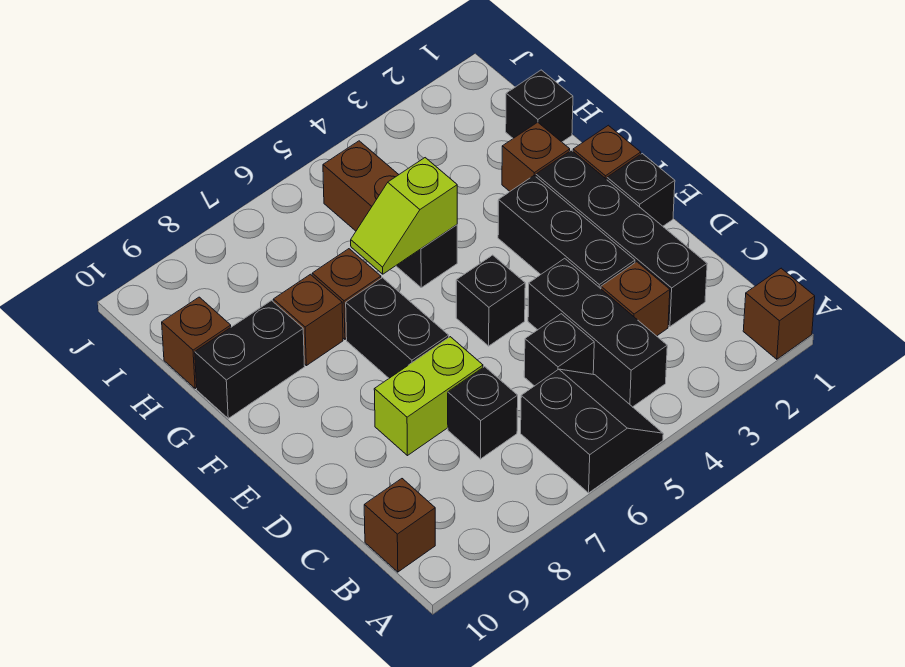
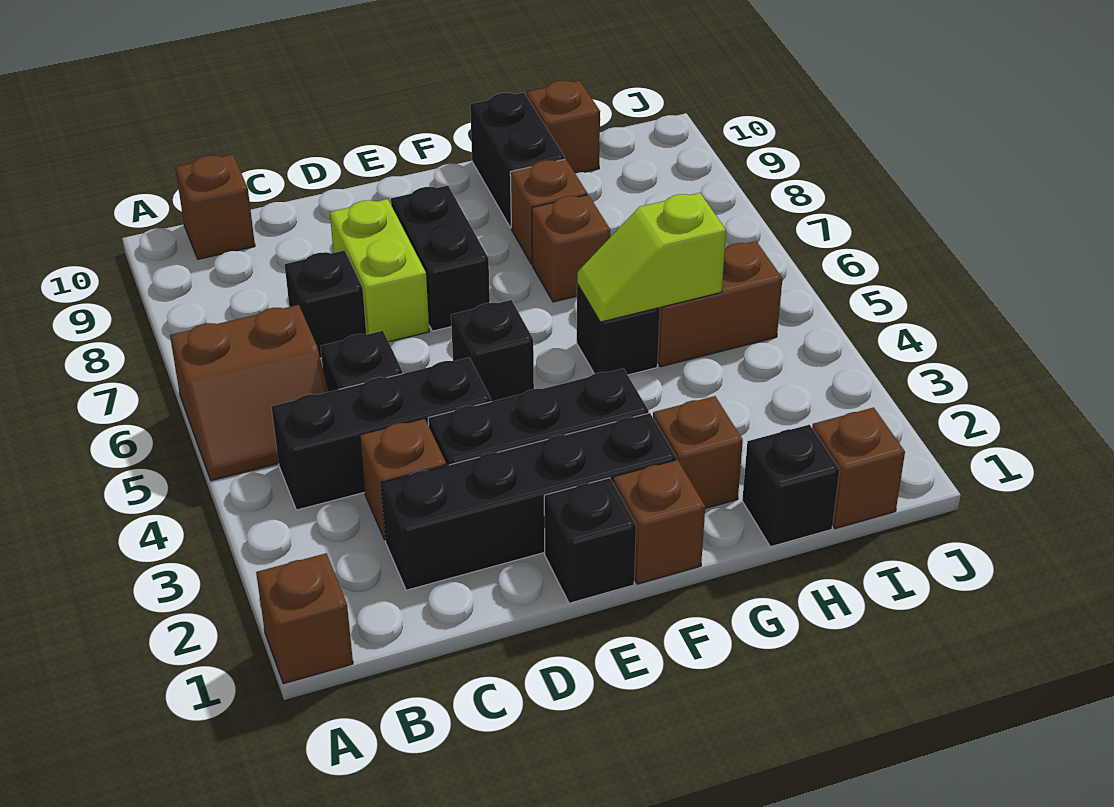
black 2x2 slope [521,369,663,493] -> brown 2x2 slope [170,305,329,481]
black 1x2 brick [346,278,449,378] -> black 1x2 brick turned to [391,186,490,331]
lime 1x2 slope [351,158,457,274] -> lime 1x2 slope turned to [577,193,726,322]
none -> brown 1x1 brick [812,408,905,529]

